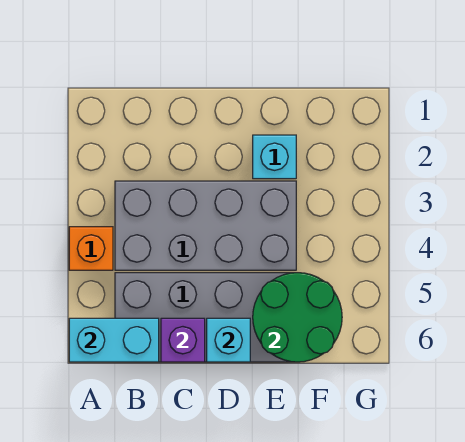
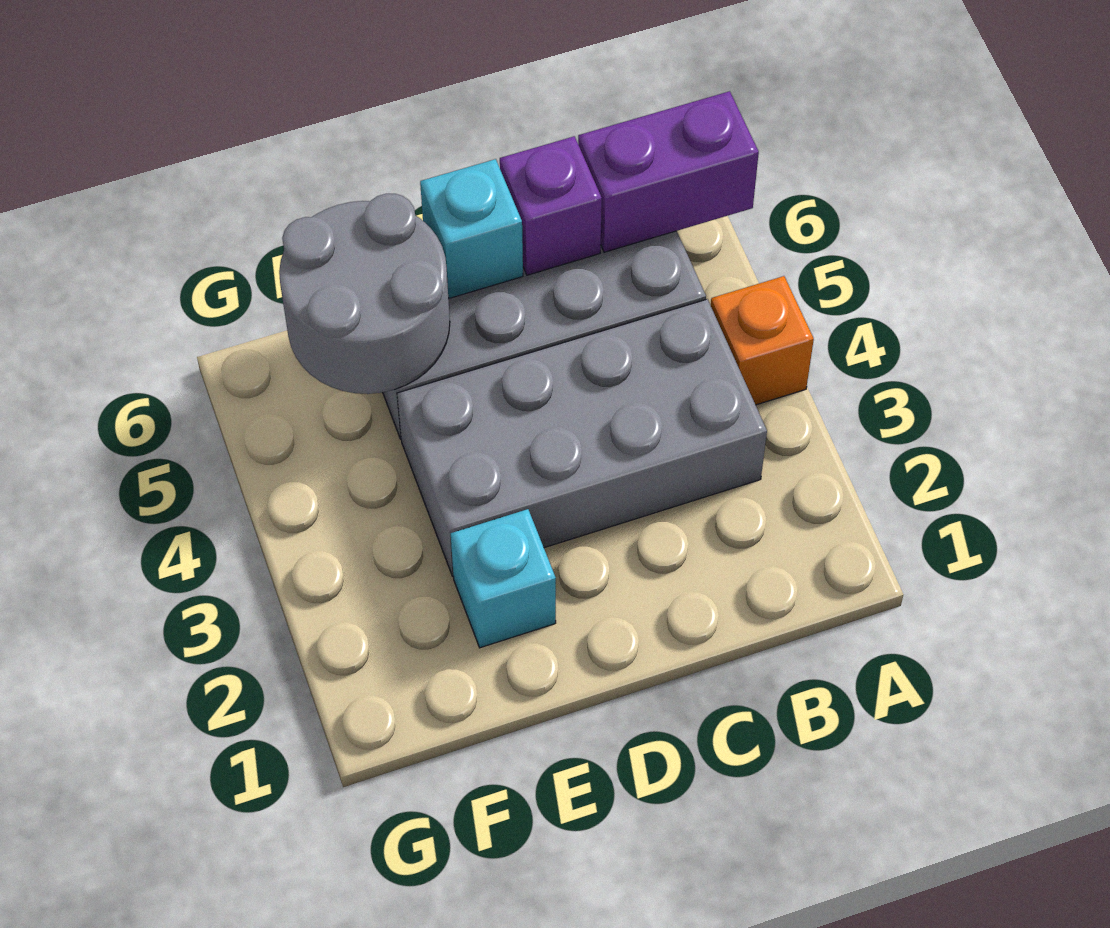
cyan 1x2 brick [69,318,159,362] -> purple 1x2 brick [578,91,759,252]
green 2x2 round brick [253,273,342,362] -> grey 2x2 round brick [279,194,450,394]

